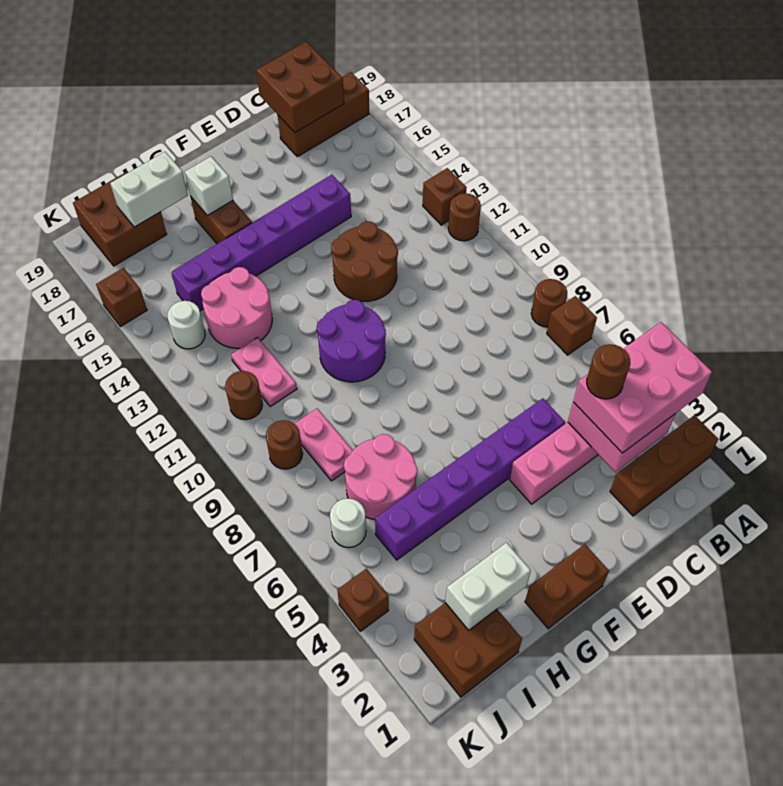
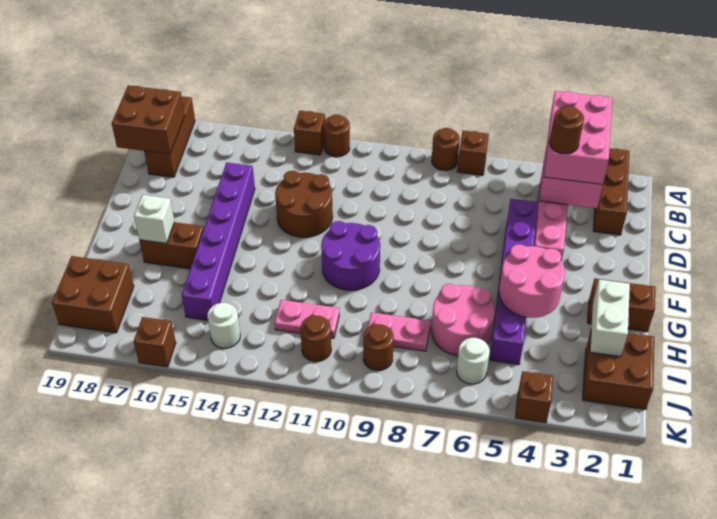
brown 1x2 brick [525,544,609,629] -> brown 1x2 brick turned to [588,278,655,332]
pink 2x2 round brick [201,267,272,348] -> pink 2x2 round brick moved to [499,244,565,318]
white 1x2 brick [110,152,188,227] -> none

